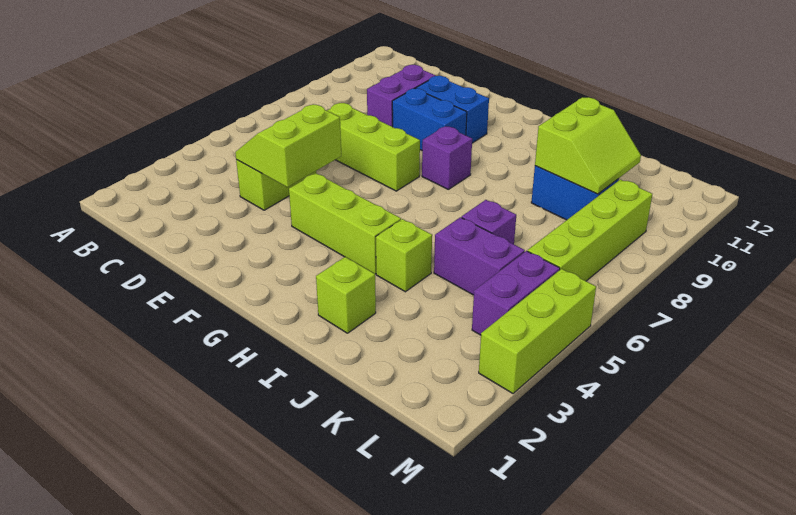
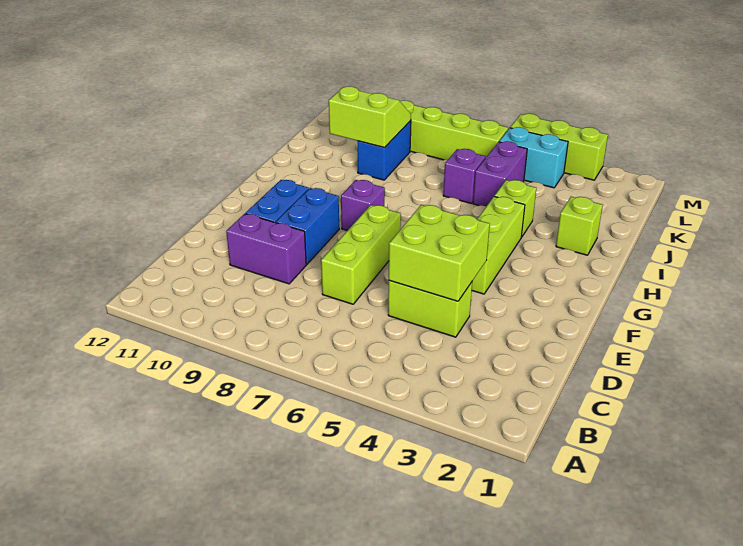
lime 2x2 slope [235,104,341,187] -> lime 2x2 brick [389,205,490,301]
purple 1x2 brick [472,251,560,335] -> cyan 1x2 brick [499,127,568,188]

